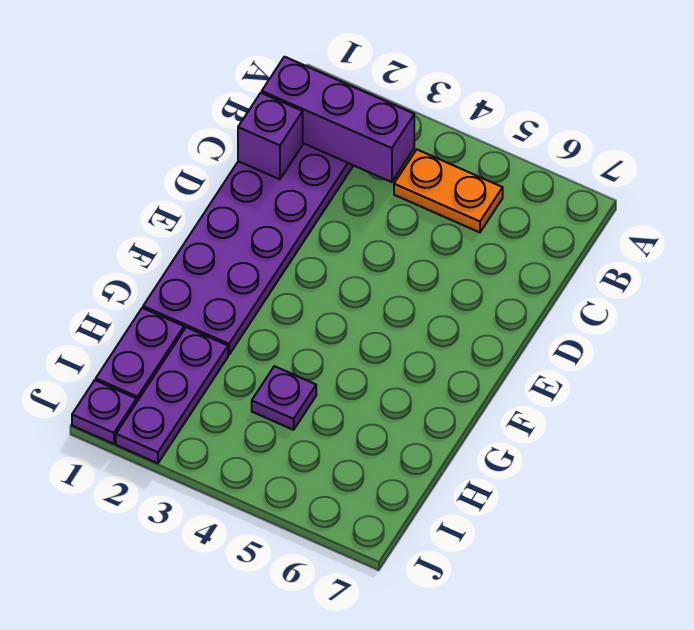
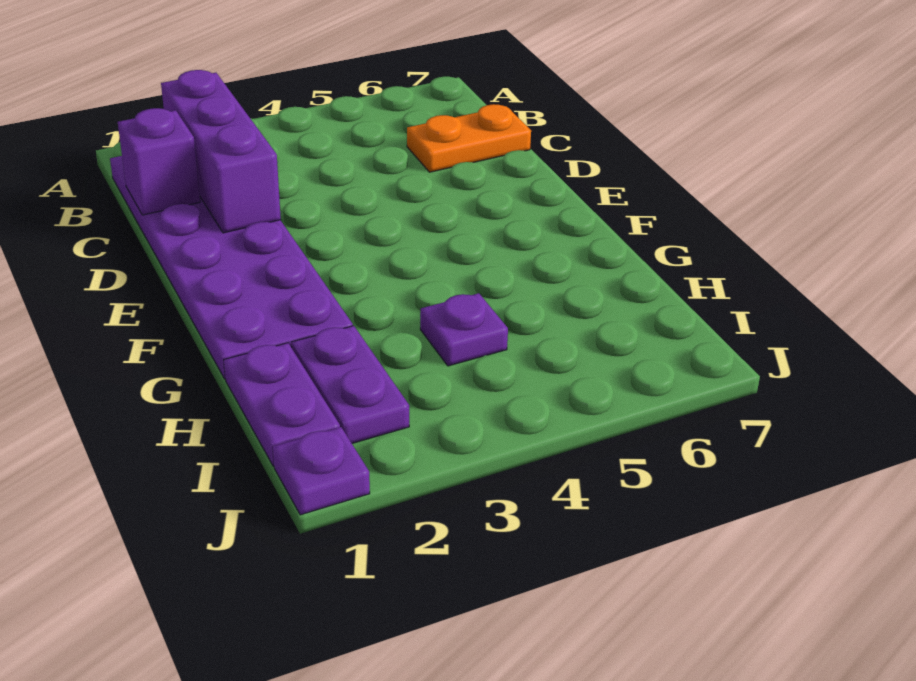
purple 1x3 brick [262,57,414,182] -> purple 1x3 brick turned to [161,70,281,233]
orange 1x2 plate [394,150,503,232] -> orange 1x2 plate moved to [407,104,531,172]
purple 1x3 plate [116,327,228,463] -> purple 1x2 plate [292,326,409,443]

